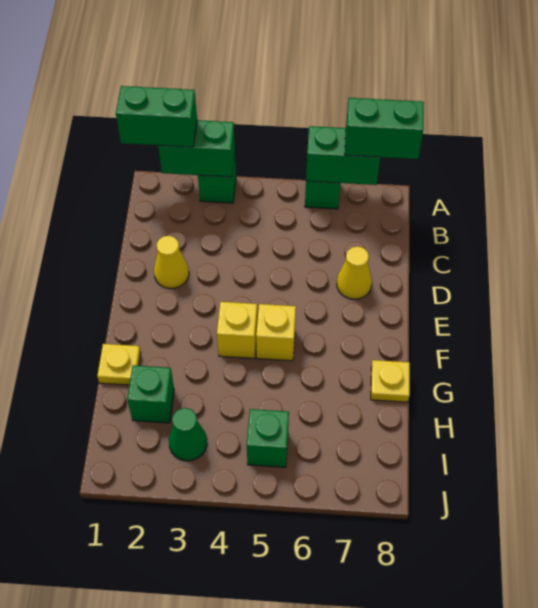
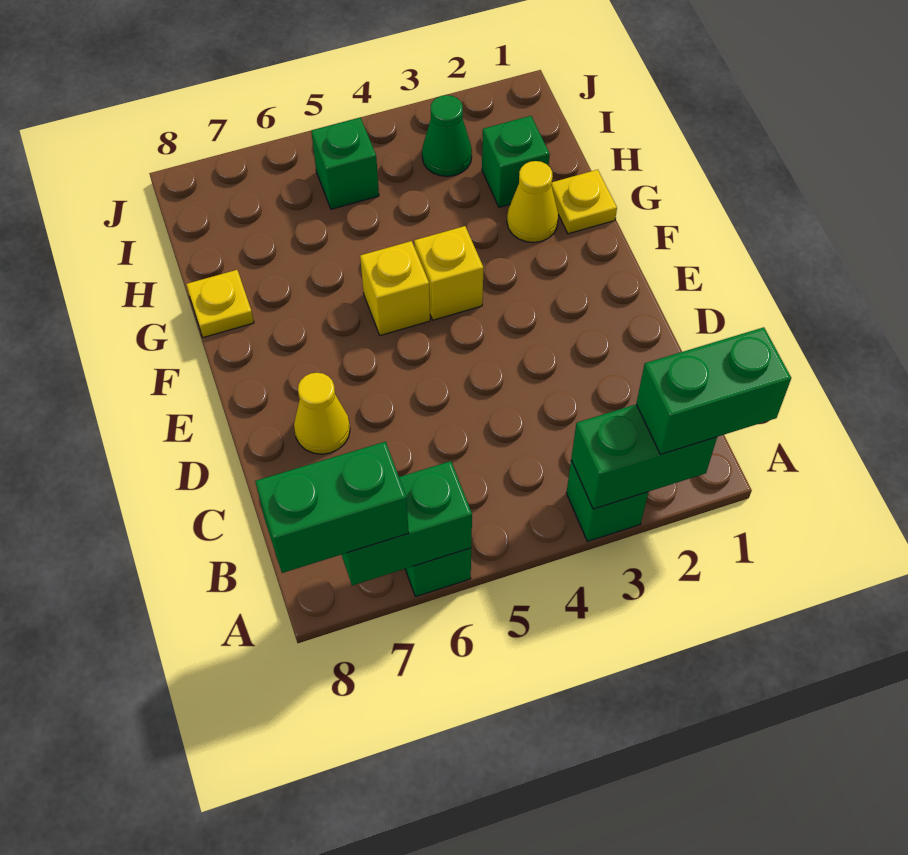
yellow 1x1 cone [154,236,189,289] -> yellow 1x1 cone moved to [507,161,558,243]

